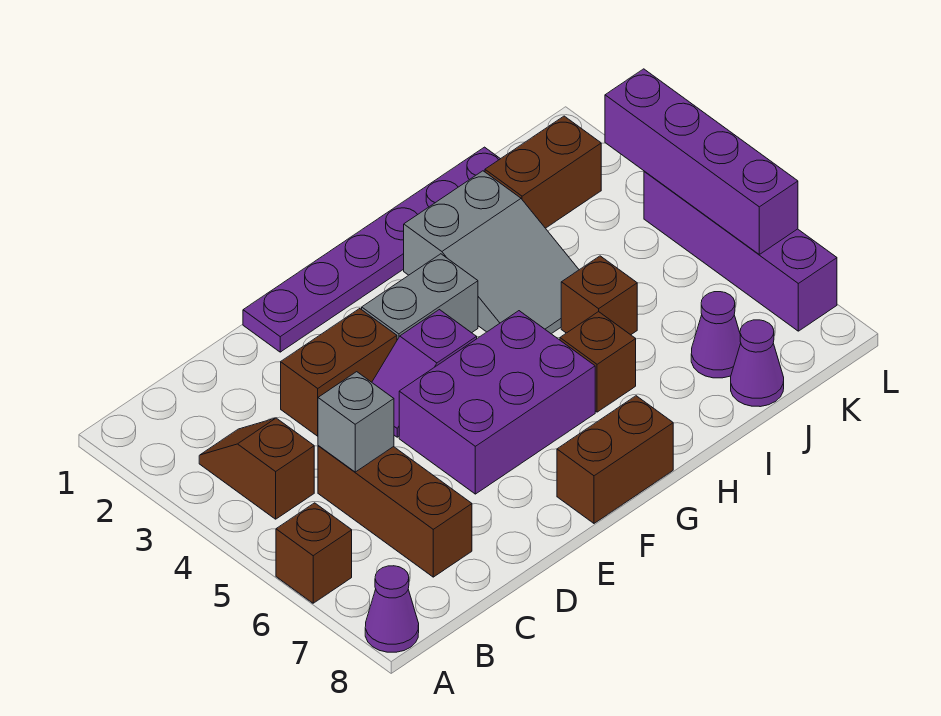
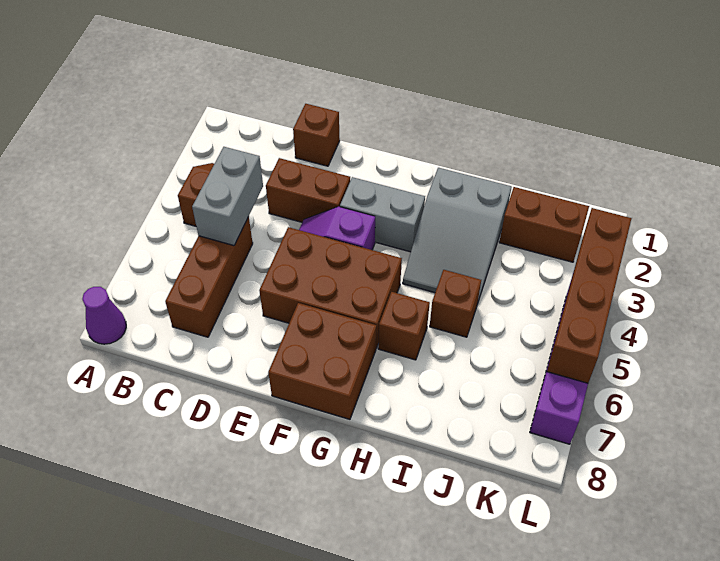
brown 1x1 brick [276,503,352,603] -> brown 1x1 brick moved to [293,104,340,166]
grey 1x1 brick [318,372,394,472] -> grey 1x2 brick [192,147,263,246]
purple 1x6 plate [243,147,500,352] -> none
purple 2x3 brick [399,311,595,494] -> brown 2x3 brick [259,227,402,348]
brown 1x2 brick [557,396,673,523] -> brown 2x2 brick [268,303,376,419]
purple 1x1 cone [691,292,741,378] -> none
purple 1x1 cone [731,320,784,407] -> none
purple 1x4 brick [605,69,798,254] -> brown 1x4 brick [547,208,632,383]

